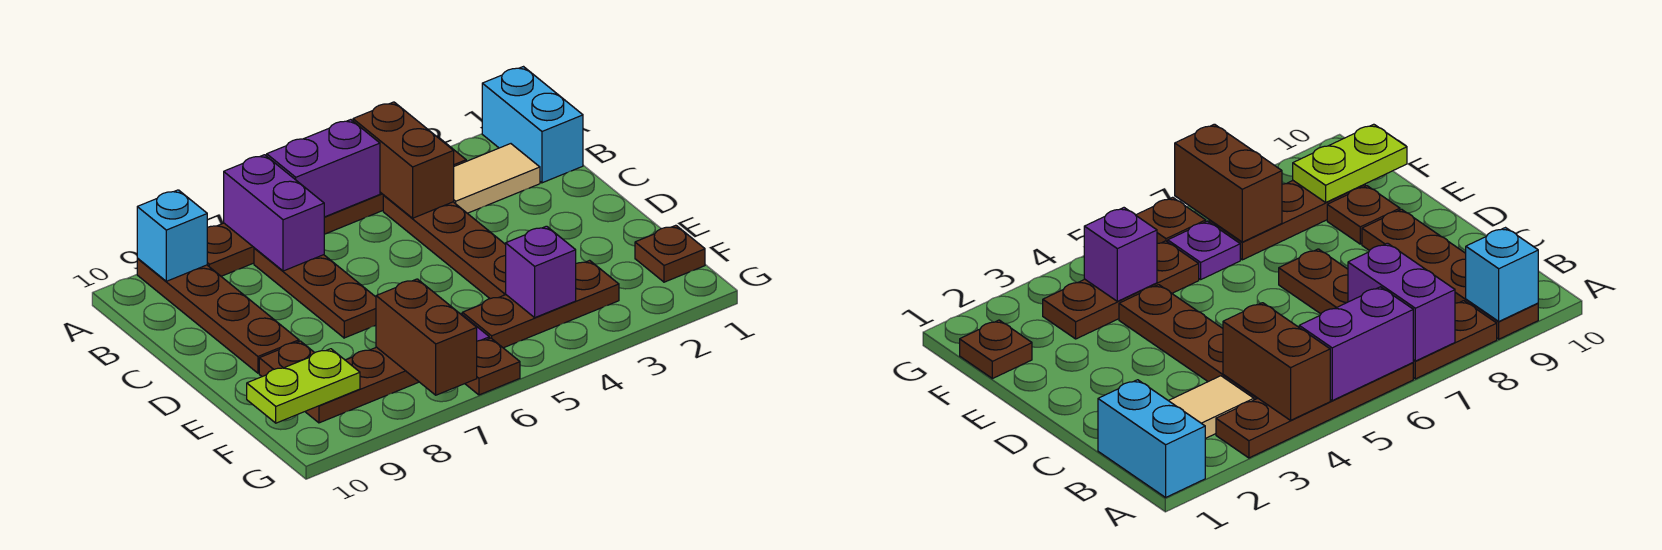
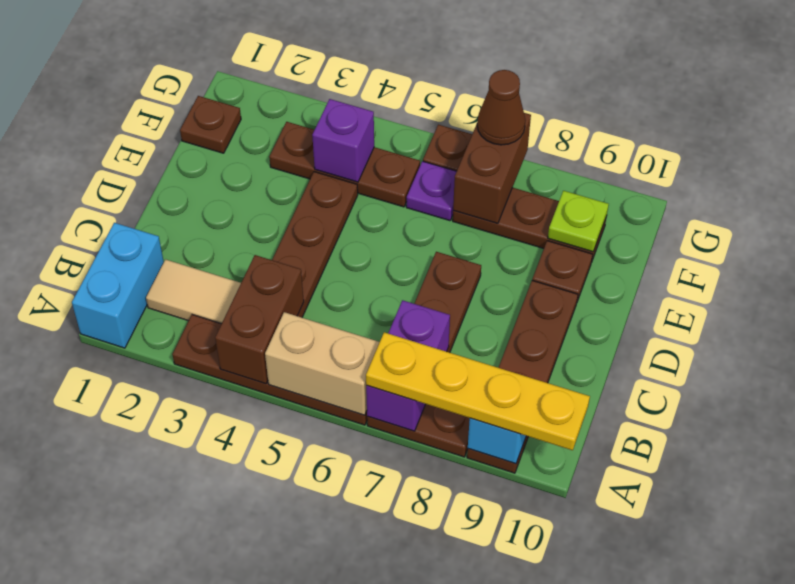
purple 1x2 brick [267,120,380,217] -> tan 1x2 brick [265,312,380,415]
none -> yellow 1x4 plate [366,332,590,450]
lime 1x2 plate [247,349,360,423] -> lime 1x1 plate [548,191,609,252]
none -> brown 1x1 cone [477,70,525,145]

